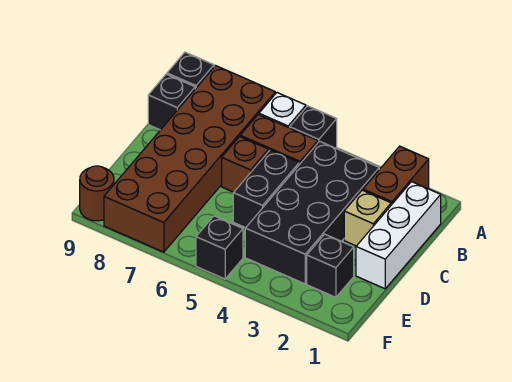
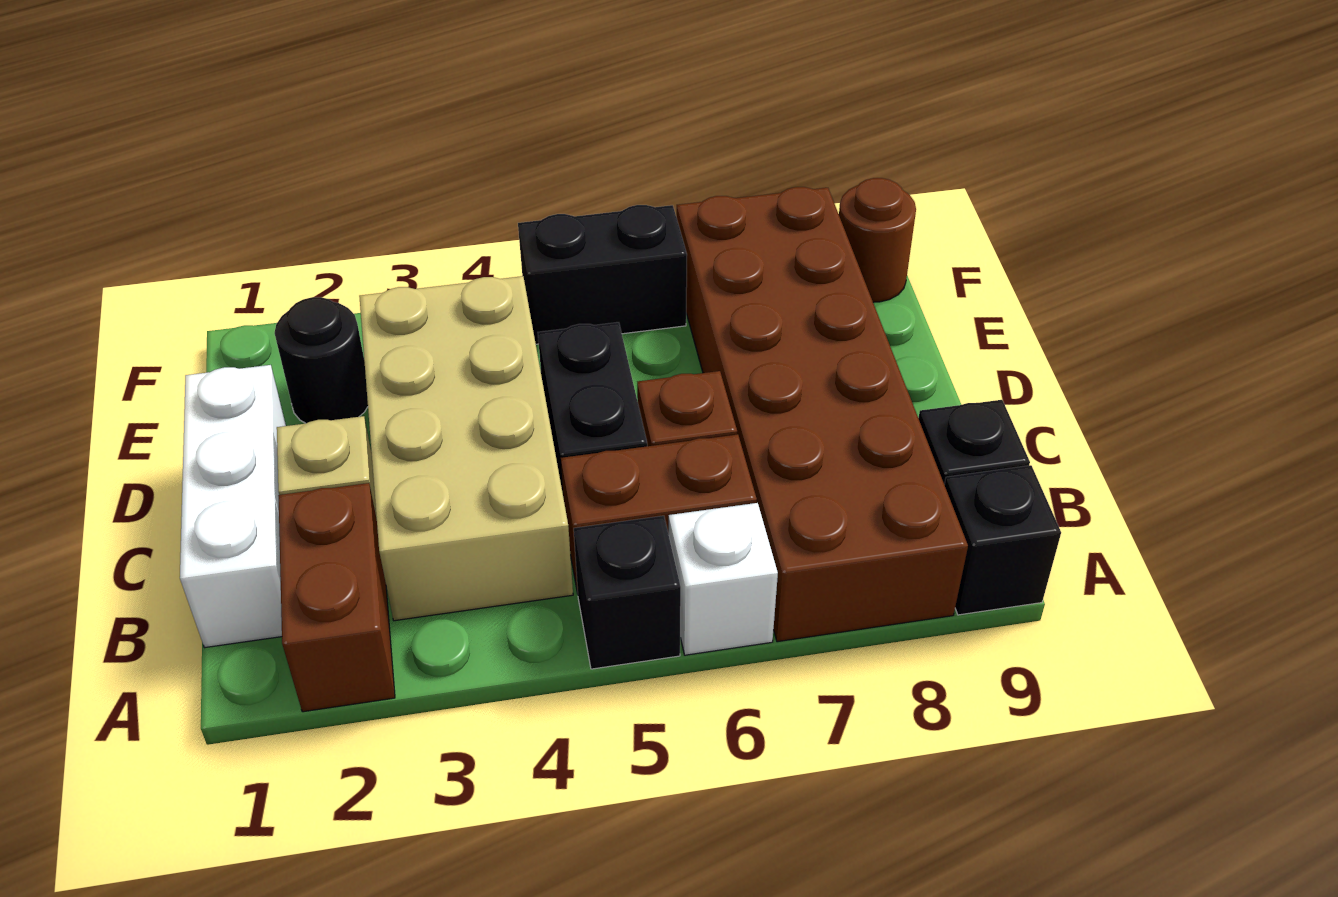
black 2x4 brick [245,141,379,284] -> tan 2x4 brick [359,276,573,621]
black 1x1 brick [307,234,354,297] -> black 1x1 round brick [275,297,368,423]
black 1x1 brick [196,216,243,279] -> black 1x2 brick [518,205,687,344]

